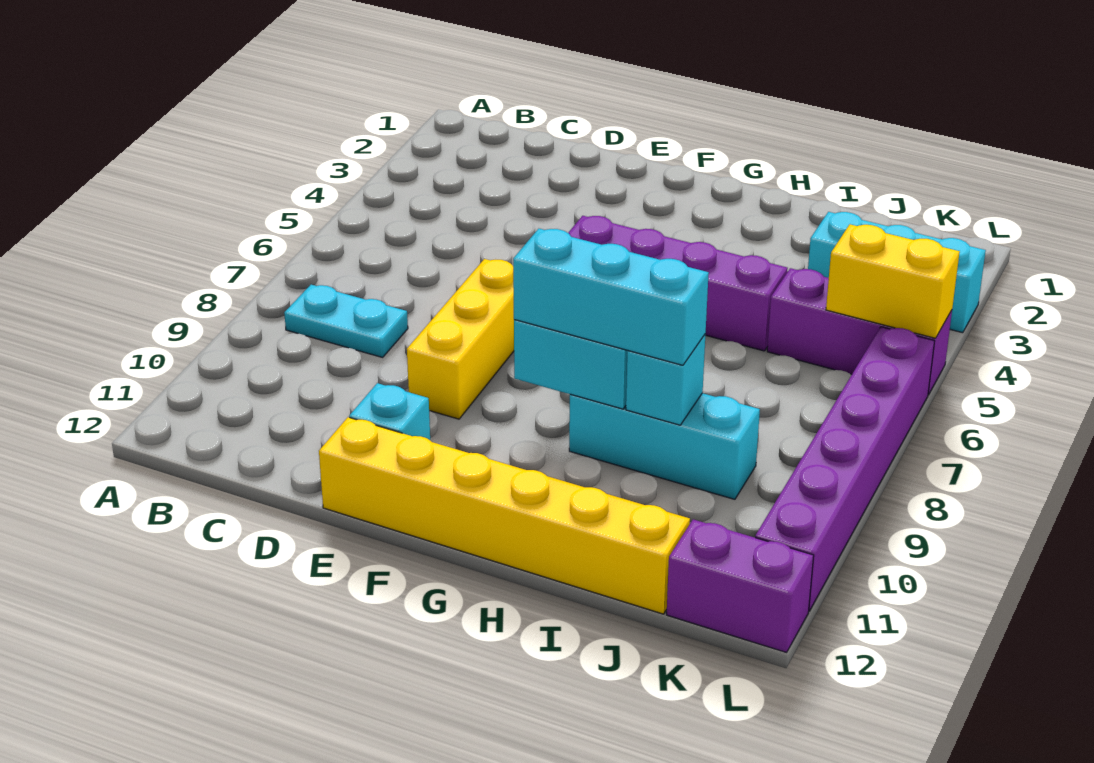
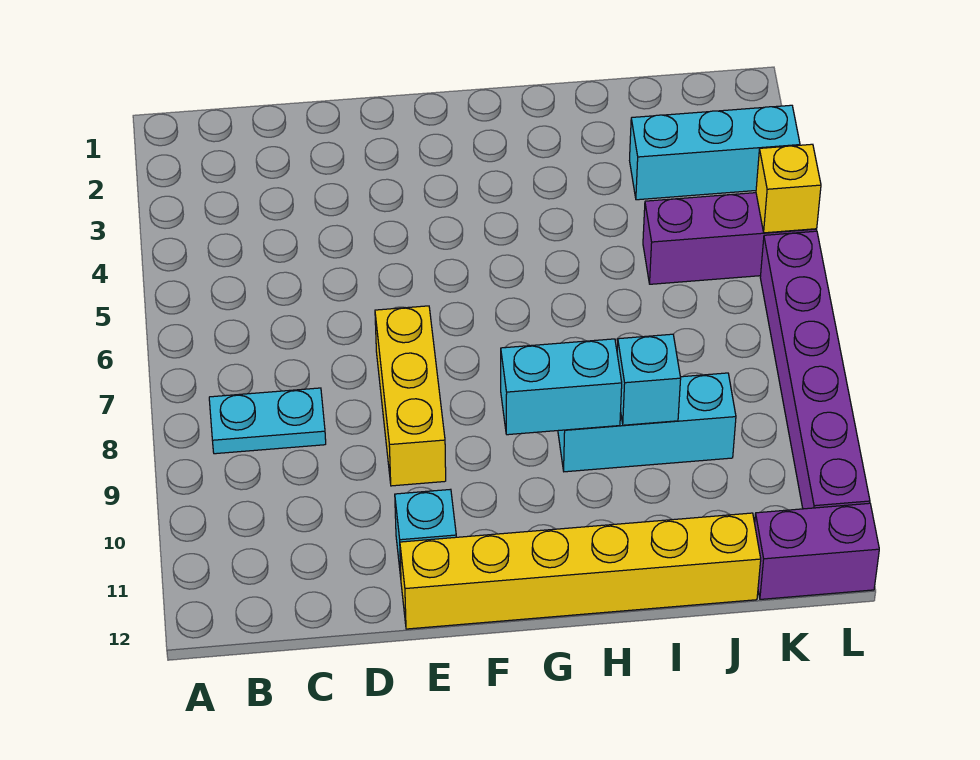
purple 1x4 brick [569,216,788,351] -> none
cyan 1x3 brick [513,229,709,365] -> none
yellow 1x2 brick [826,224,960,338] -> yellow 1x1 brick [756,144,821,233]

